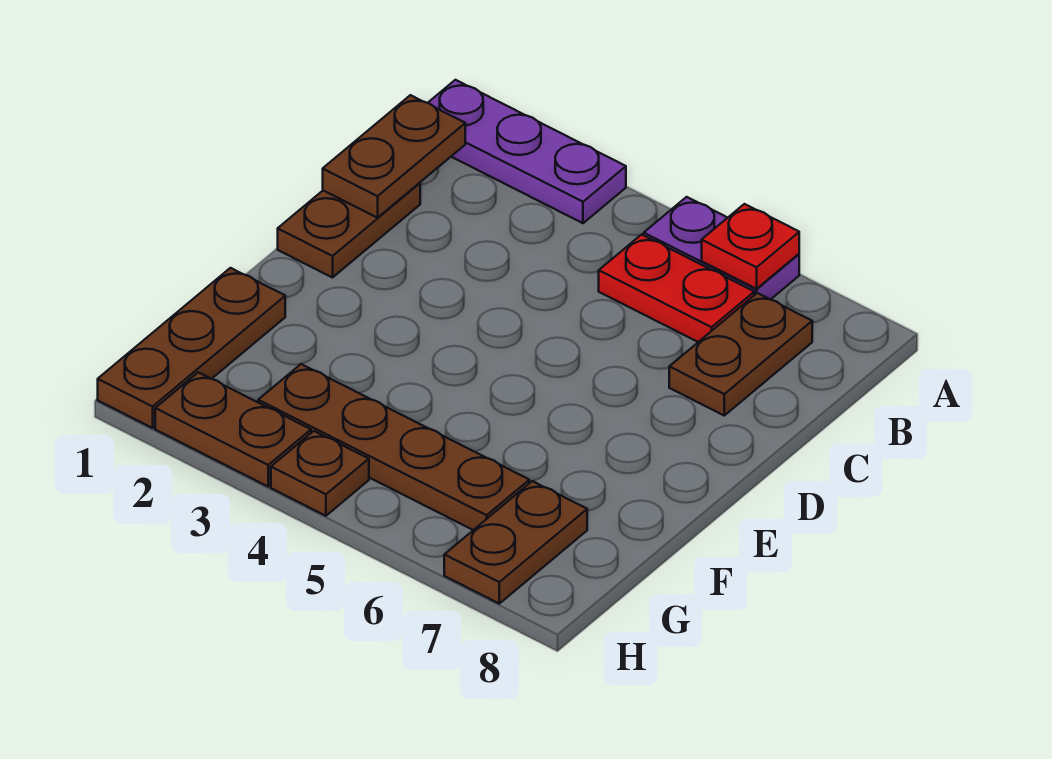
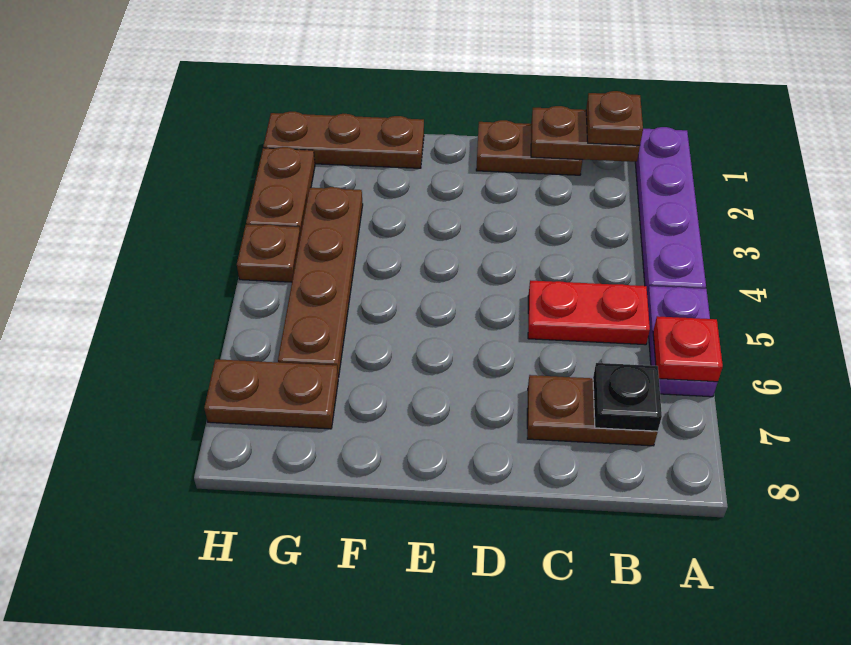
purple 1x3 plate [428,80,626,223] -> purple 1x4 plate [635,127,706,294]
none -> brown 1x1 plate [586,91,643,145]
red 1x2 plate [599,234,754,342] -> red 1x2 plate turned to [528,280,650,345]
none -> black 1x1 plate [593,363,662,432]

